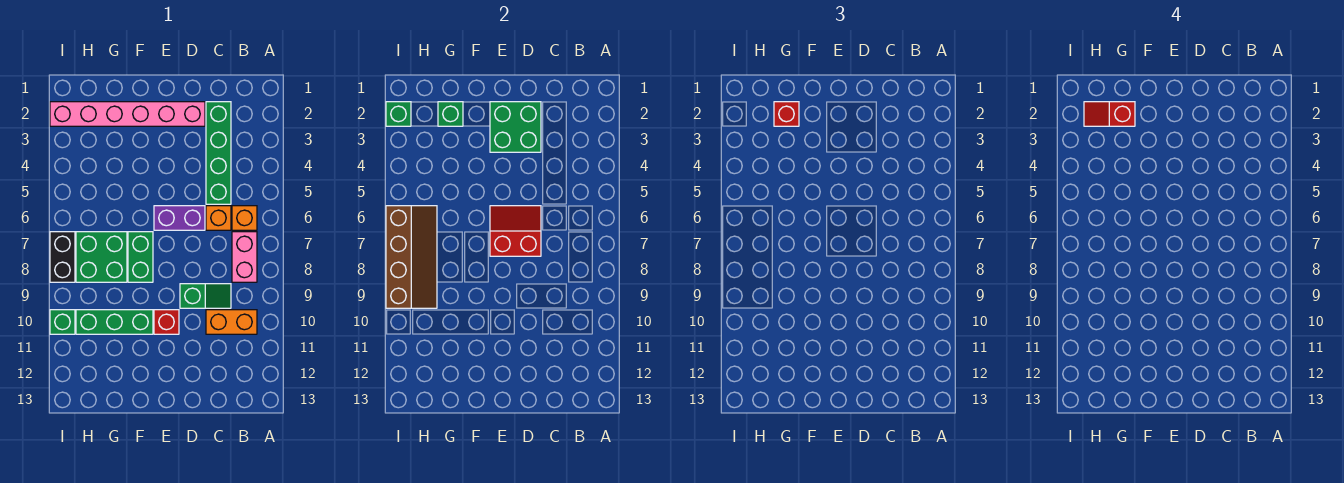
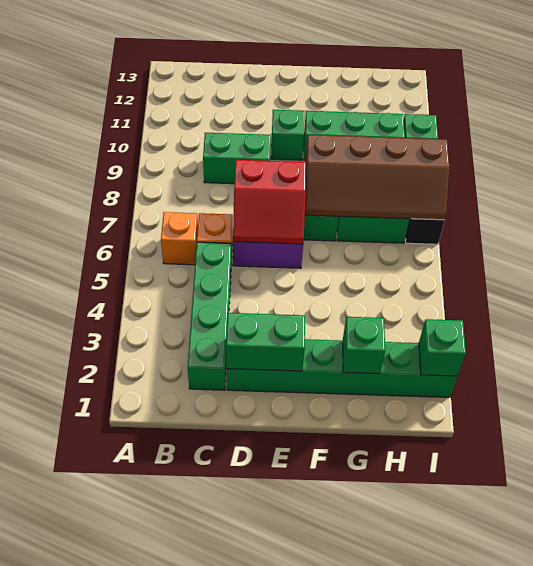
pink 1x2 brick [232,232,257,282] -> none
orange 1x2 brick [206,310,257,334] -> none
green 1x2 slope [180,284,231,308] -> green 1x2 brick [203,133,270,184]
pink 1x6 brick [50,102,205,126] -> green 1x6 brick [226,339,457,397]
green 2x2 brick [490,102,541,152] -> green 1x2 brick [226,313,305,371]
red 1x1 brick [154,310,179,334] -> green 1x1 brick [271,110,304,160]
red 1x1 brick [774,102,799,126] -> none
red 1x2 slope [1084,102,1135,126] -> none
brown 2x4 slope [386,206,437,308] -> brown 2x4 slope turned to [305,135,449,220]

